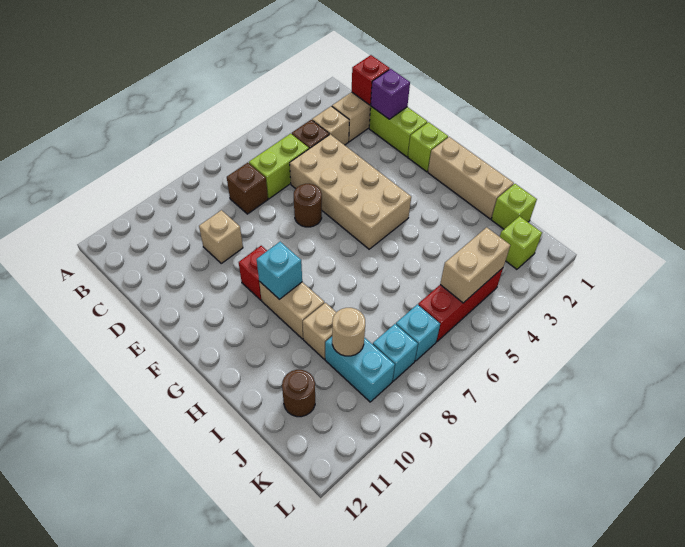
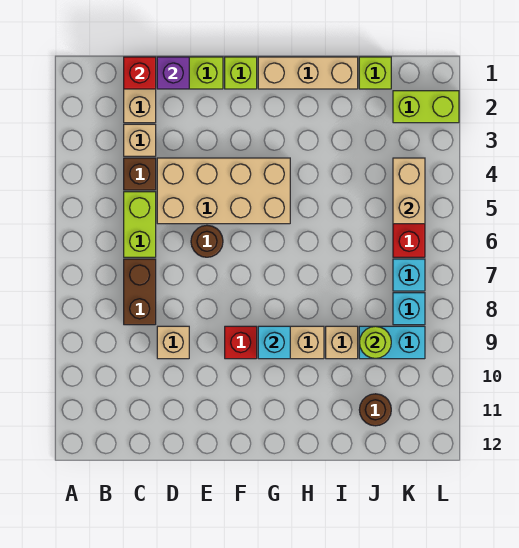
brown 1x1 brick [227,163,268,214] -> brown 1x2 brick [124,259,156,325]
tan 1x1 round brick [332,308,365,356] -> lime 1x1 round brick [359,326,391,358]
lime 1x1 brick [500,216,542,269] -> lime 1x2 brick [393,91,459,123]

